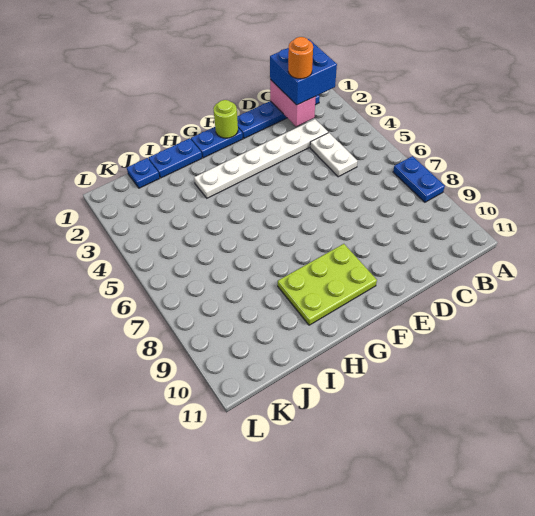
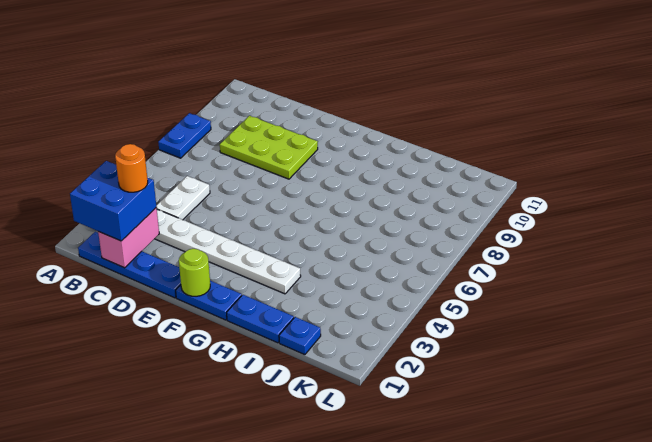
lime 2x3 plate [278,244,377,325] -> lime 2x3 plate moved to [220,116,318,179]

